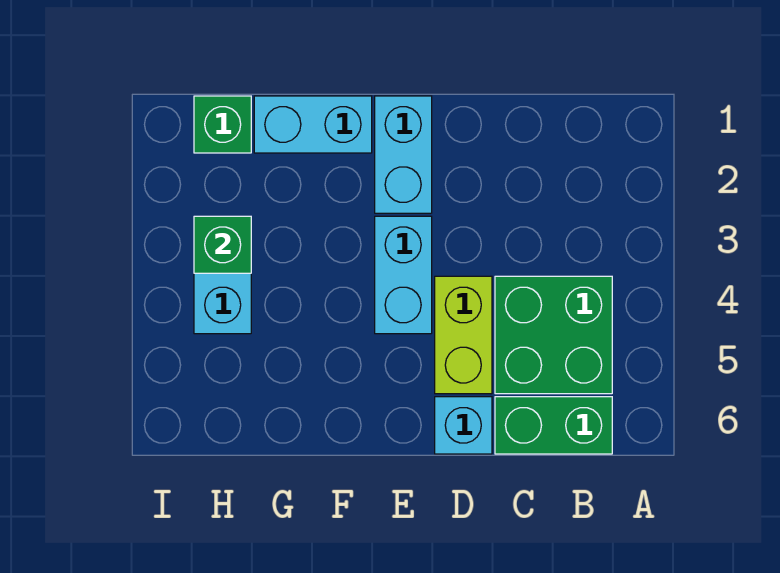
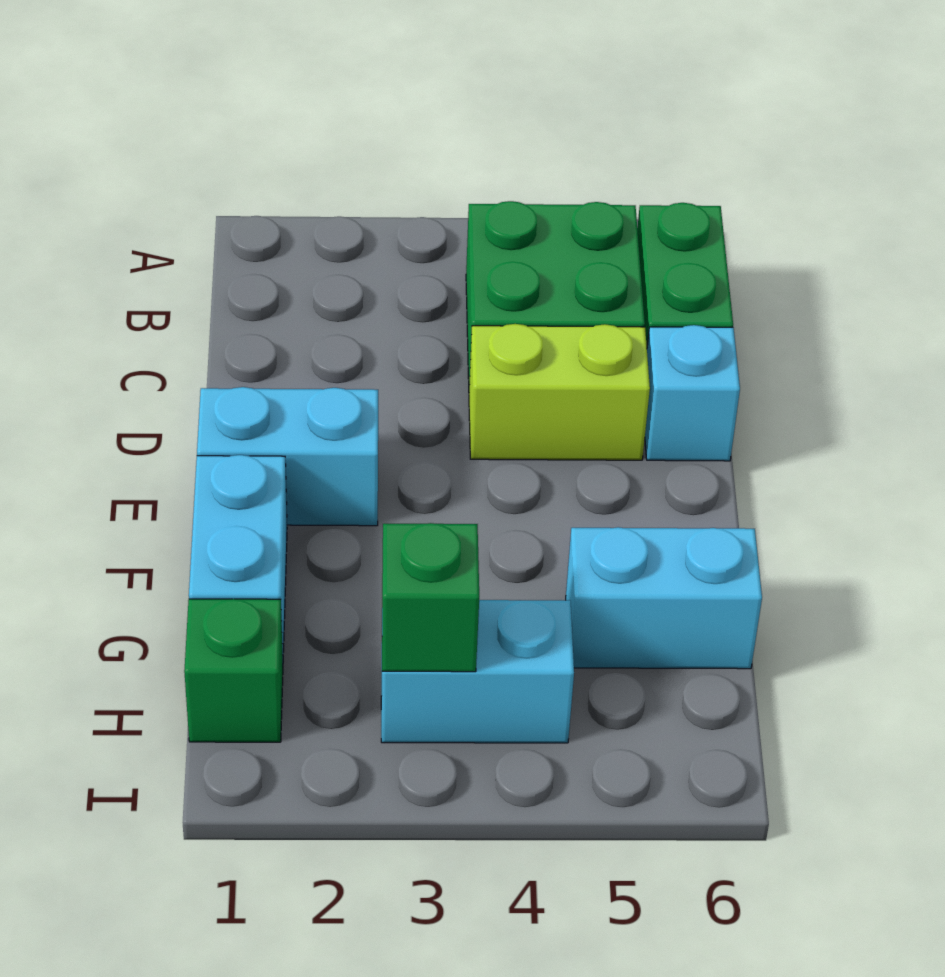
cyan 1x2 brick [375,216,432,334] -> cyan 1x2 brick moved to [566,527,762,669]

